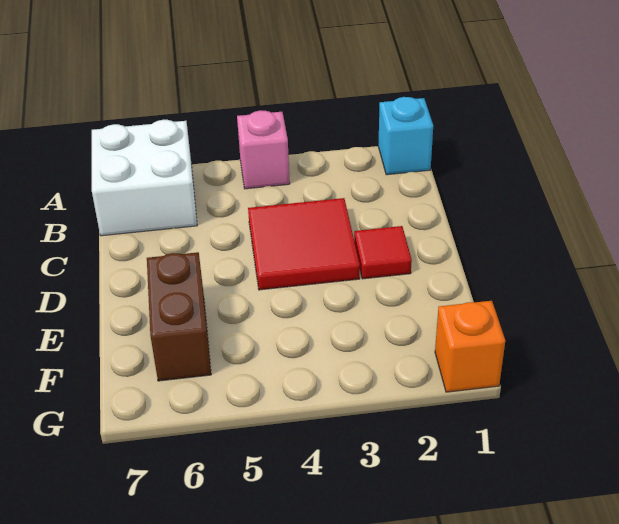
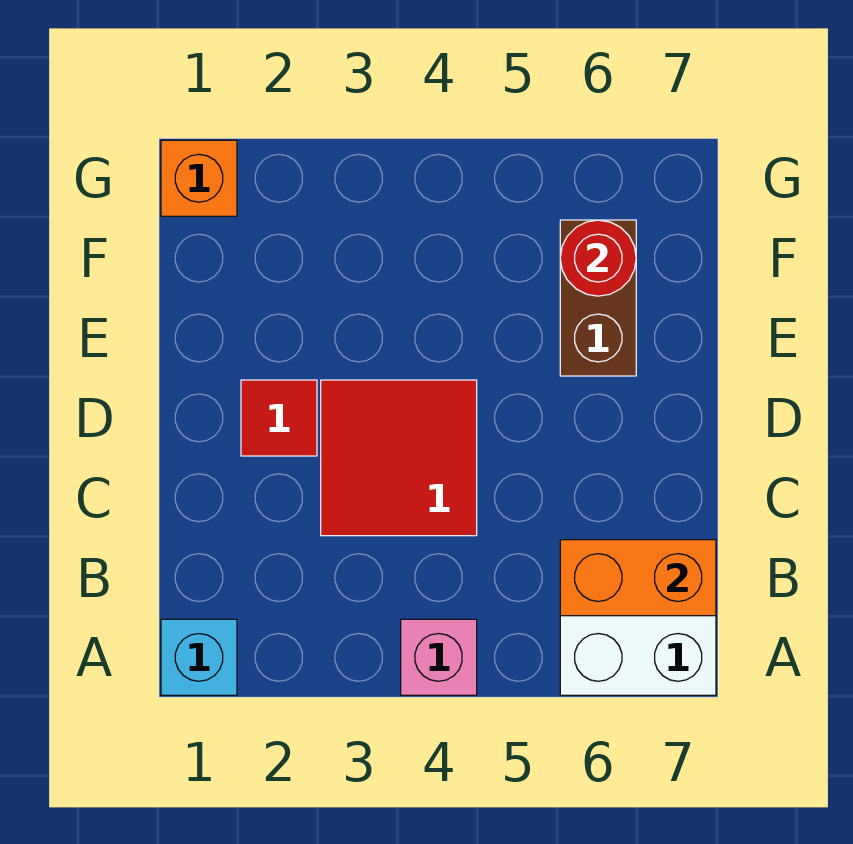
none -> orange 1x2 brick [560,540,716,616]
none -> red 1x1 round brick [560,220,636,296]

